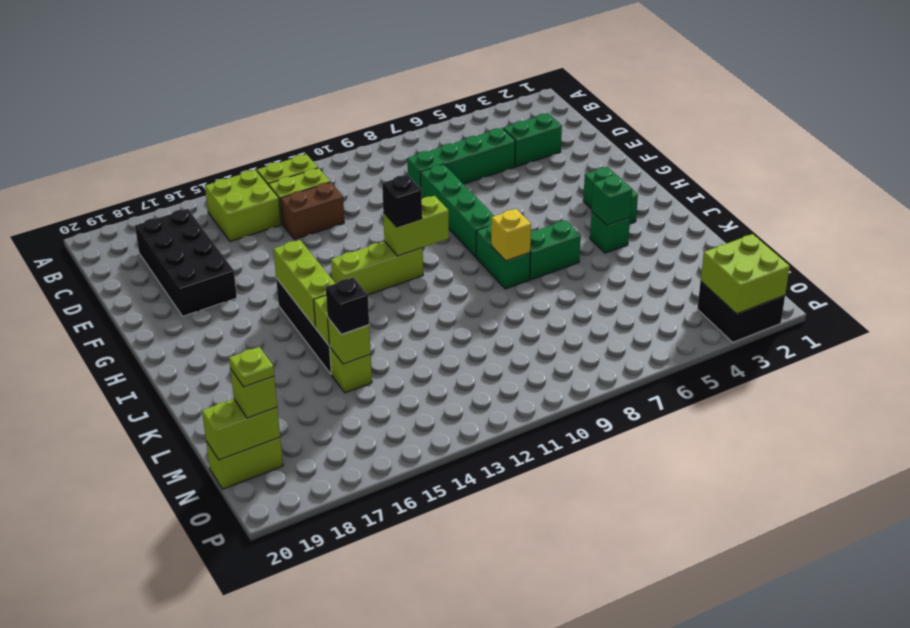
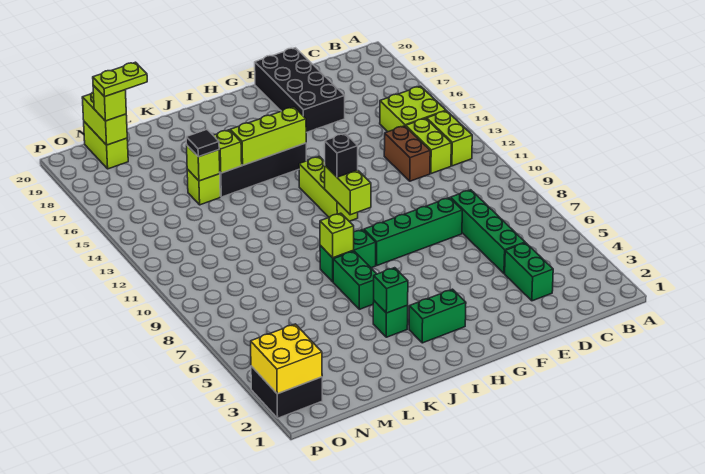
black 2x4 brick [135,209,237,316] -> black 2x4 brick turned to [255,48,345,133]
yellow 1x1 brick [491,209,531,261] -> lime 1x1 brick [320,213,354,258]
black 1x1 brick [326,277,369,334] -> black 1x1 tile [186,130,219,157]
lime 1x1 plate [229,347,274,387] -> lime 1x2 plate [93,62,147,97]
lime 2x2 brick [701,234,790,314] -> yellow 2x2 brick [251,324,322,394]

